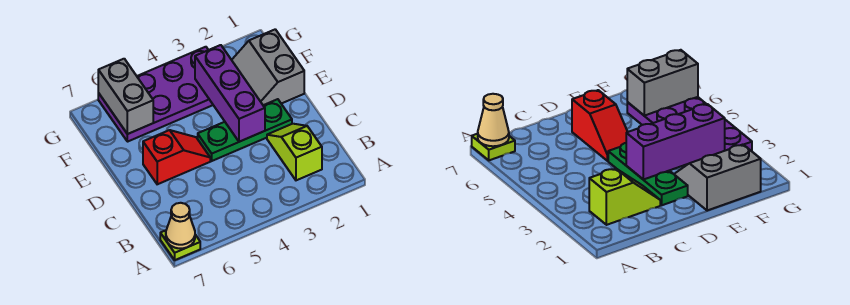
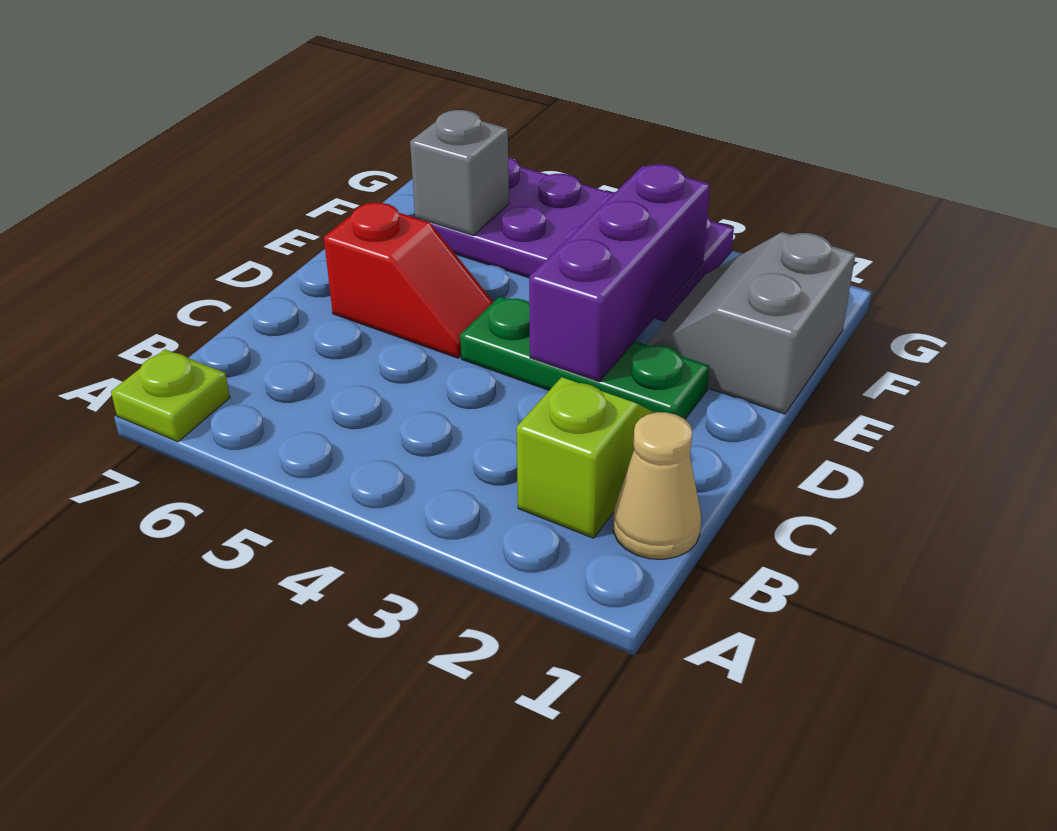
tan 1x1 cone [166,203,195,248] -> tan 1x1 cone moved to [613,412,701,559]
grey 1x2 brick [98,59,153,134] -> grey 1x1 brick [410,110,509,235]

